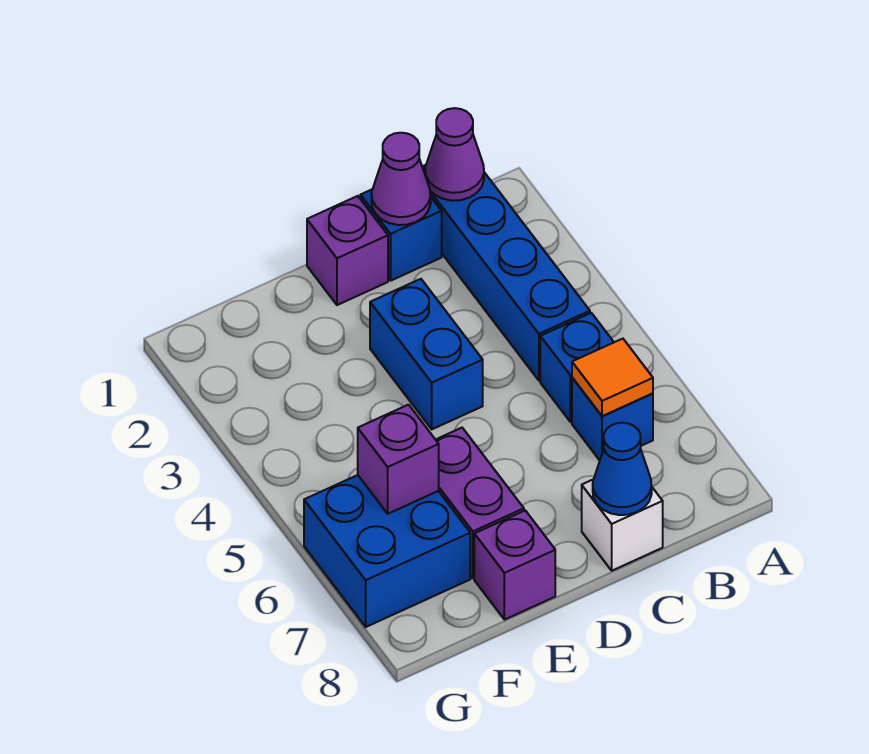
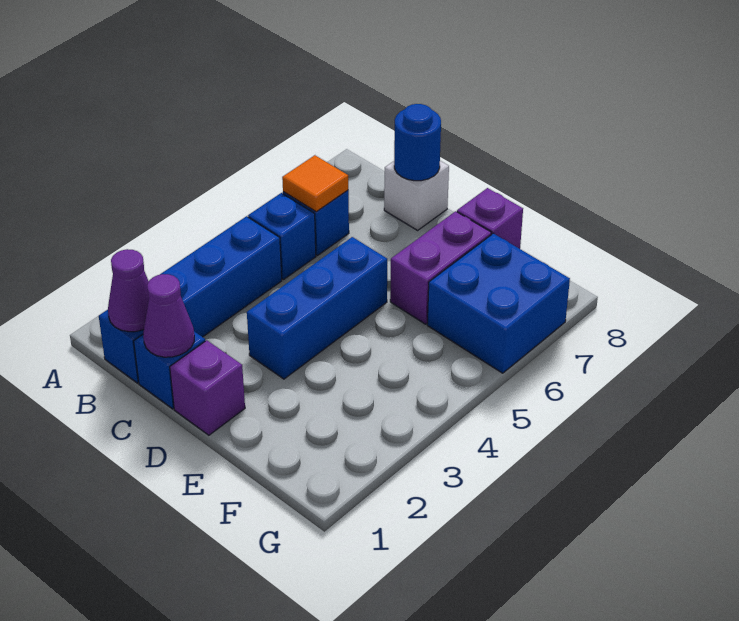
blue 1x1 cone [593,423,652,515] -> blue 1x1 round brick [394,104,441,181]
blue 1x2 brick [370,279,483,429] -> blue 1x3 brick [247,237,387,379]
purple 1x1 brick [358,405,439,514] -> none

